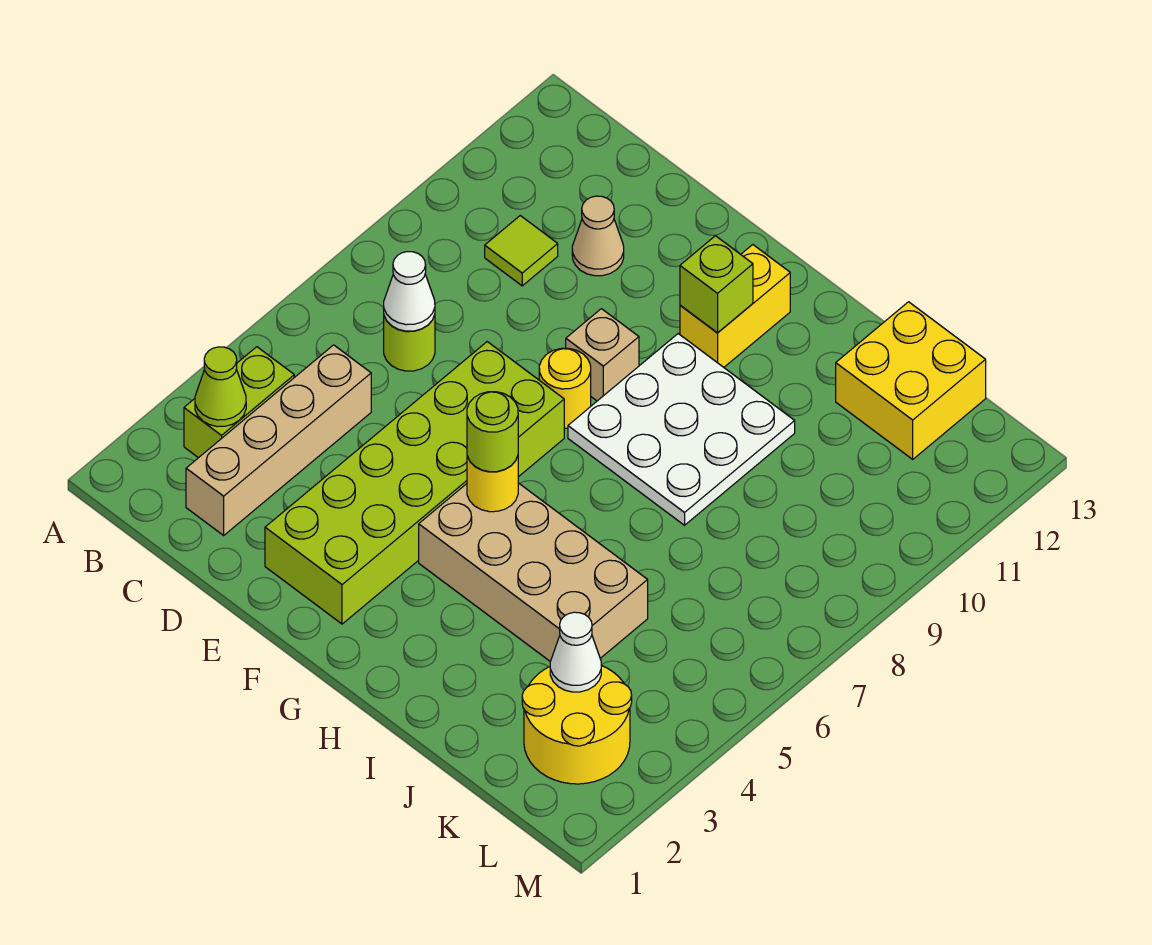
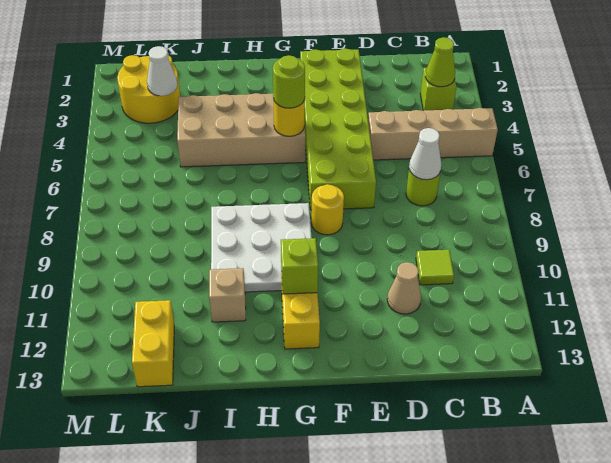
lime 1x2 brick [184,347,294,458] -> lime 1x1 brick [420,68,457,111]
tan 1x4 brick [186,345,371,535] -> tan 1x4 brick turned to [368,108,498,160]
tan 1x1 brick [566,309,639,401] -> tan 1x1 brick moved to [209,268,246,322]
yellow 2x2 brick [836,302,986,459] -> yellow 1x2 brick [132,300,174,387]

